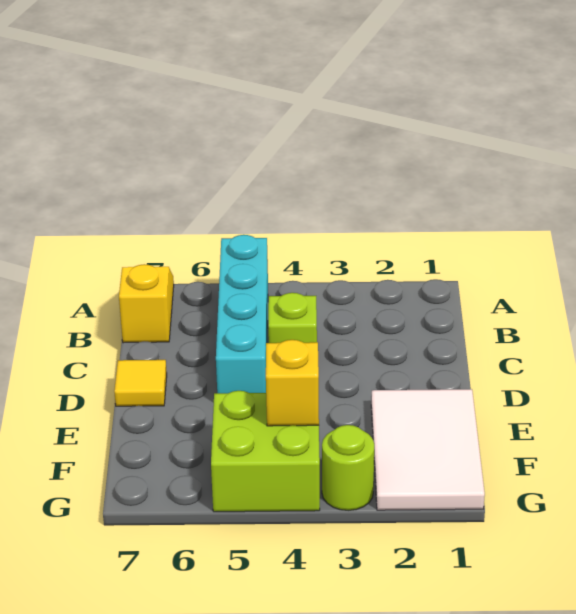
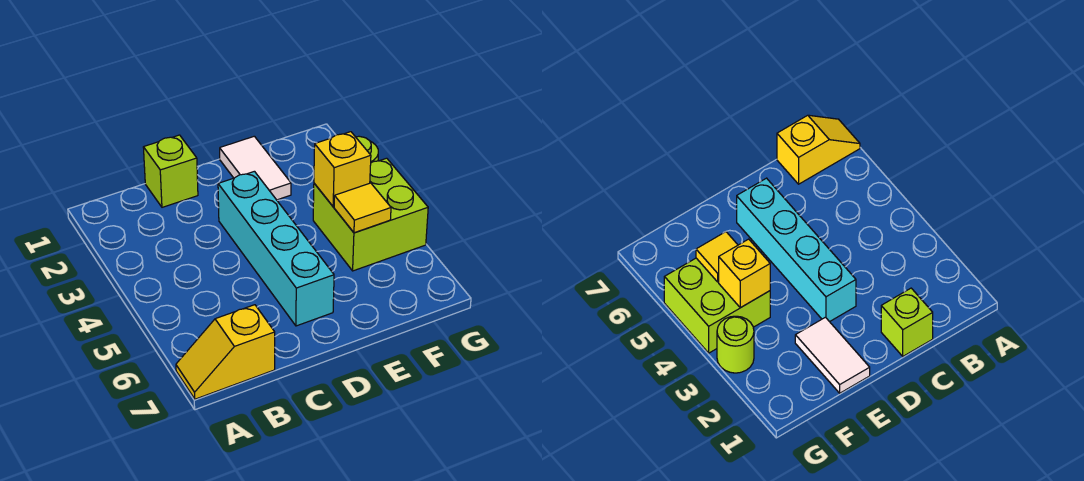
cyan 1x4 brick [216,235,268,393] -> cyan 1x4 brick turned to [218,171,334,326]
lime 1x1 brick [268,293,317,343] -> lime 1x1 brick moved to [143,135,198,207]
yellow 1x1 tile [114,360,167,406] -> yellow 1x1 tile moved to [334,183,391,233]
white 2x3 tile [371,389,485,510] -> white 1x2 tile [220,136,291,200]

